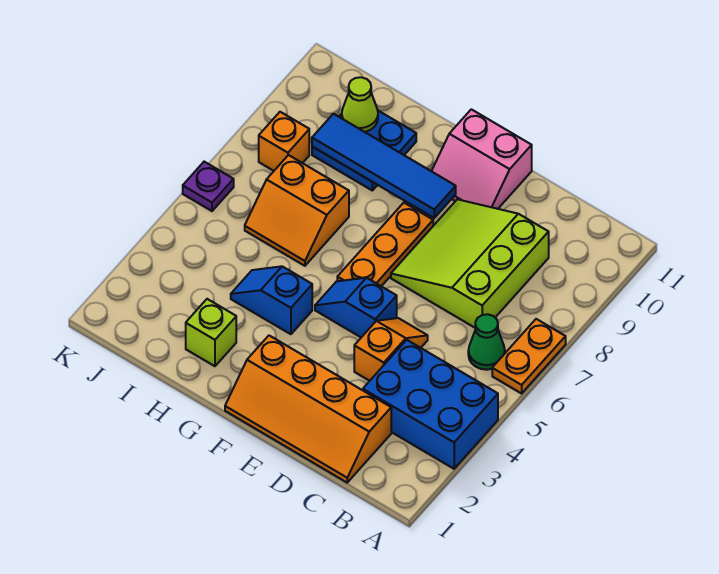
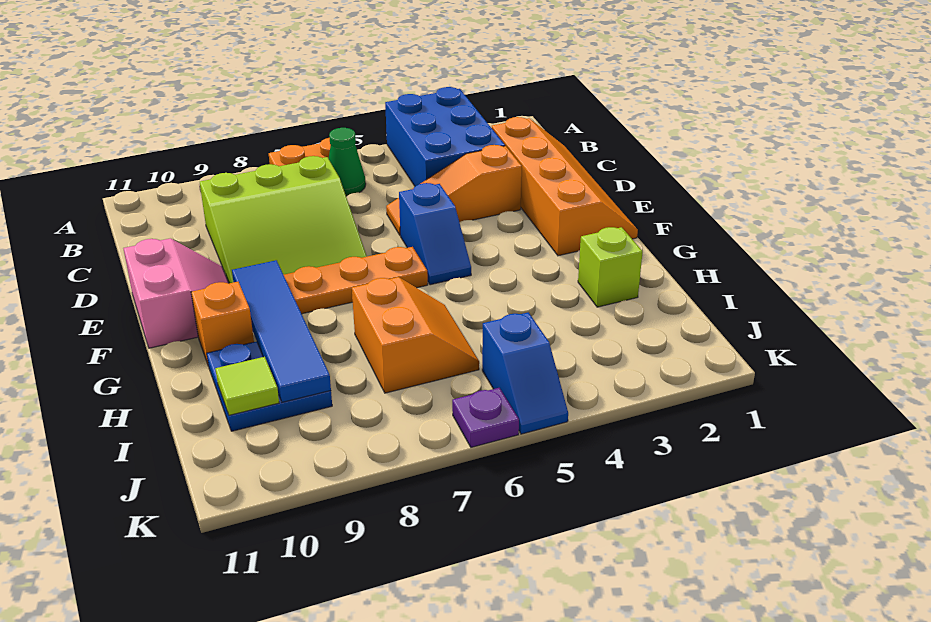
orange 1x2 slope [354,318,428,381] -> orange 1x3 slope [386,145,522,235]
blue 1x2 slope [231,266,312,334] -> blue 1x2 slope moved to [482,312,568,434]
lime 1x1 cone [342,77,378,132] -> lime 1x1 tile [215,357,279,415]
orange 1x1 brick [259,112,309,171] -> orange 1x1 brick moved to [191,282,254,366]

